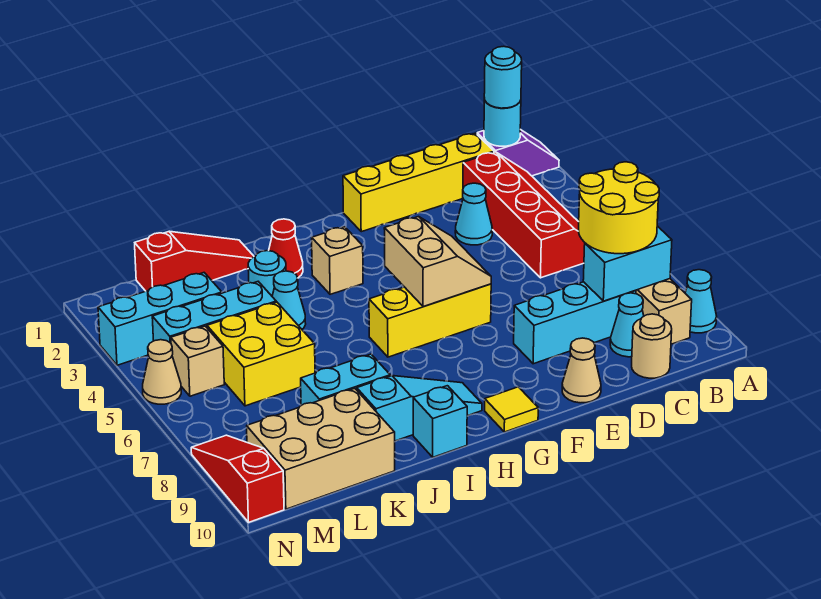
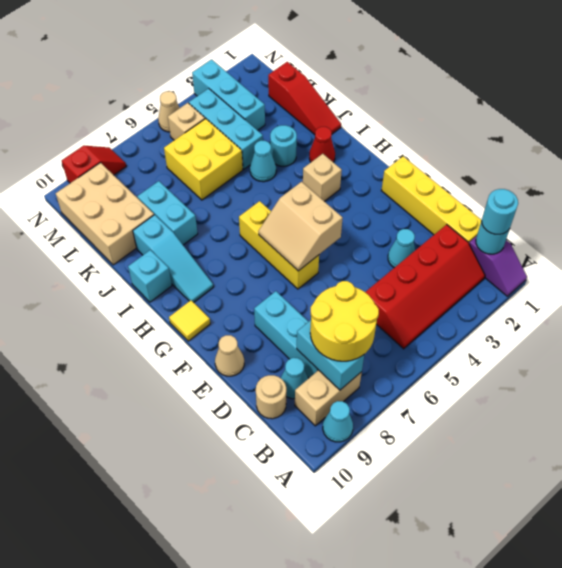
tan 2x2 slope [384,217,491,307] -> tan 2x2 slope turned to [258,182,343,271]
red 1x3 slope [191,435,284,522] -> red 1x2 slope [62,146,126,183]

